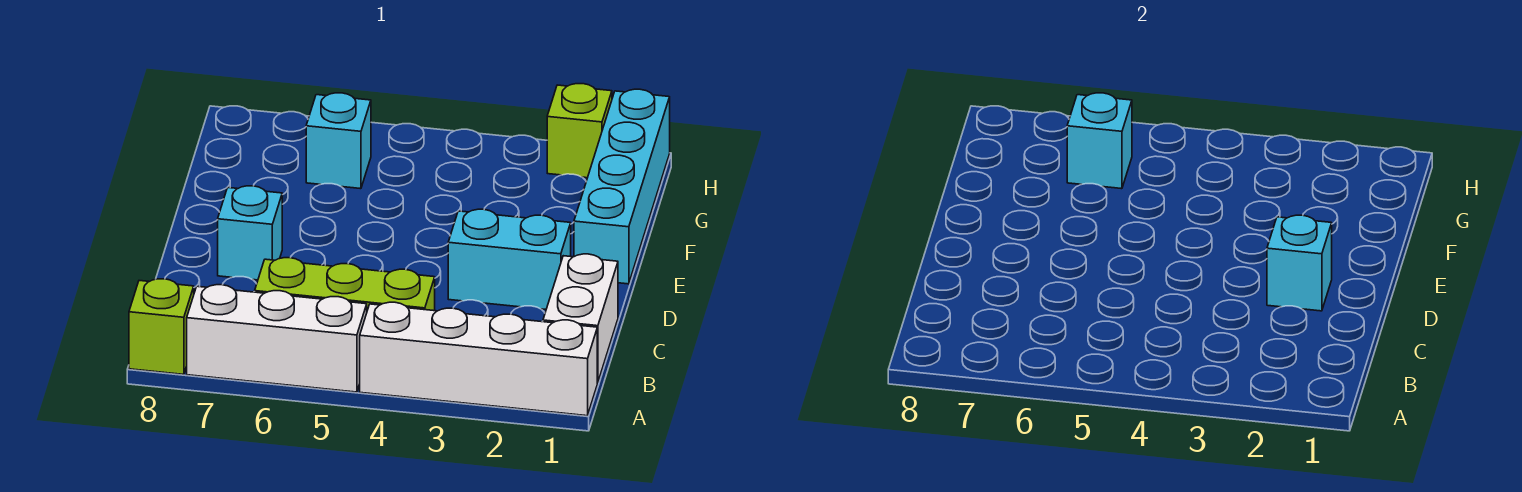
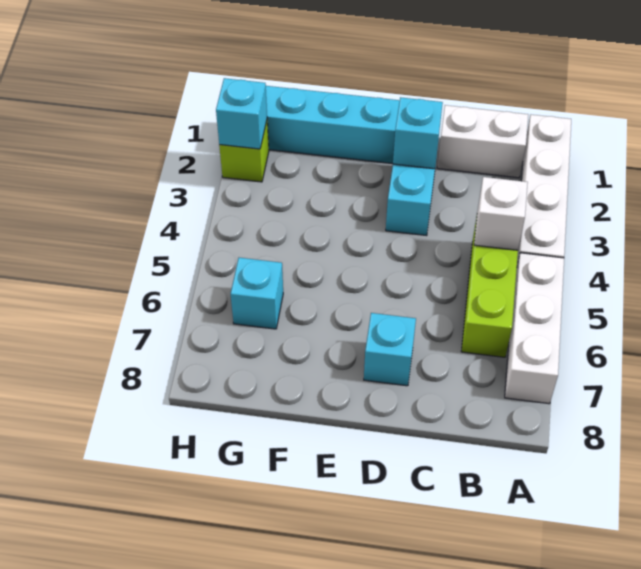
lime 1x1 brick [129,279,194,375] -> none
none -> white 1x1 brick [474,177,528,250]
cyan 1x1 brick [1067,93,1132,189] -> cyan 1x1 brick moved to [216,78,267,149]

